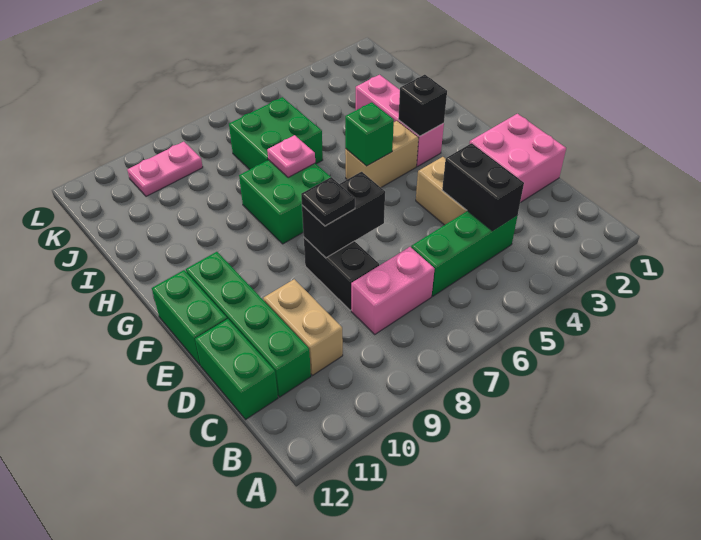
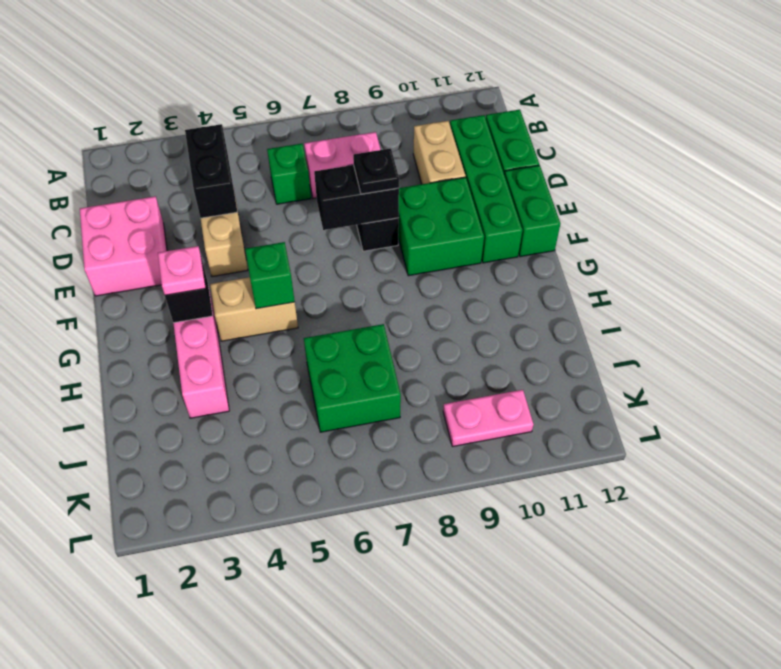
green 1x3 brick [411,211,518,296] -> green 1x1 brick [267,144,311,204]
green 2x2 brick [239,160,330,244] -> green 2x2 brick moved to [398,177,484,276]
pink 1x1 plate [267,135,315,178] -> pink 1x1 plate moved to [158,246,206,295]

